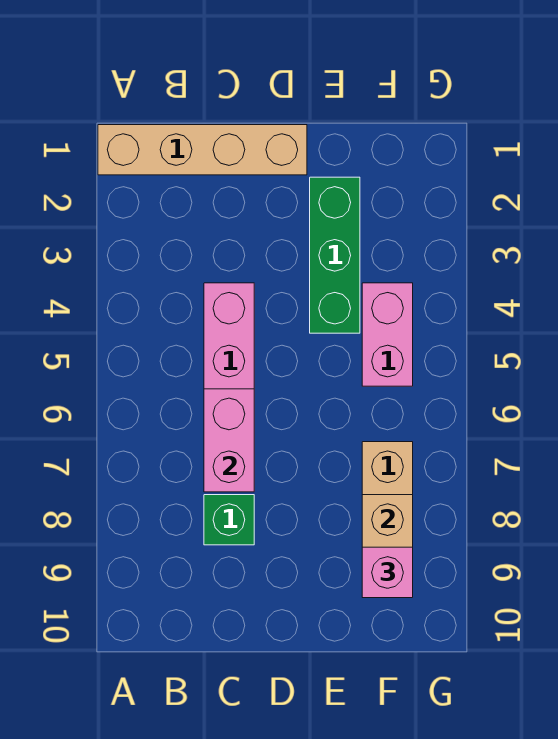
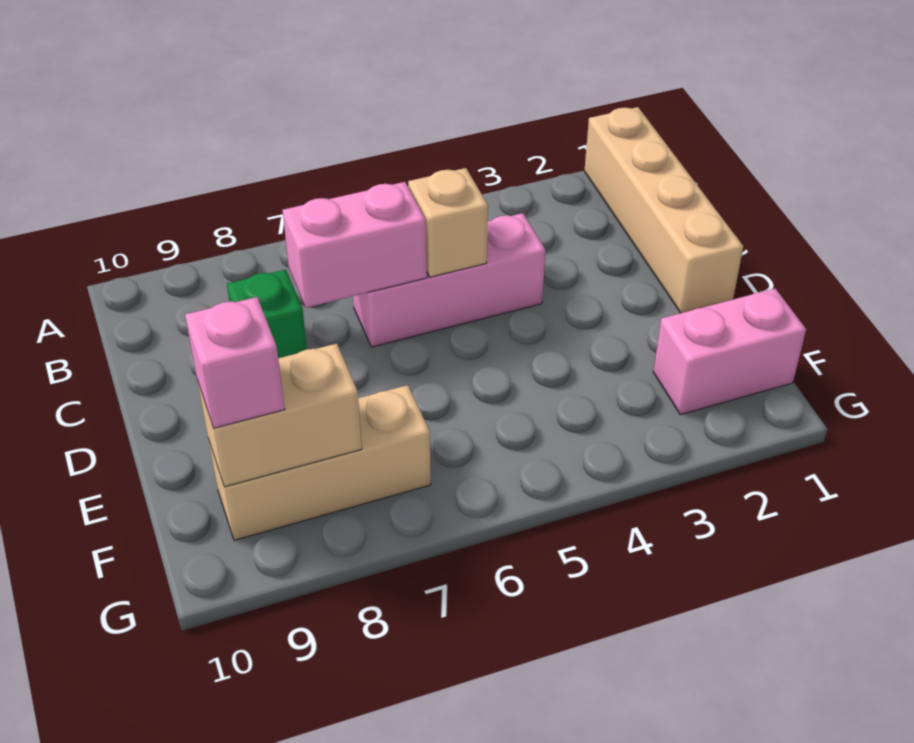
none -> tan 1x1 brick [408,168,488,277]
green 1x3 brick [310,177,360,333] -> none
pink 1x2 brick [362,283,413,386] -> pink 1x2 brick moved to [653,288,806,415]

